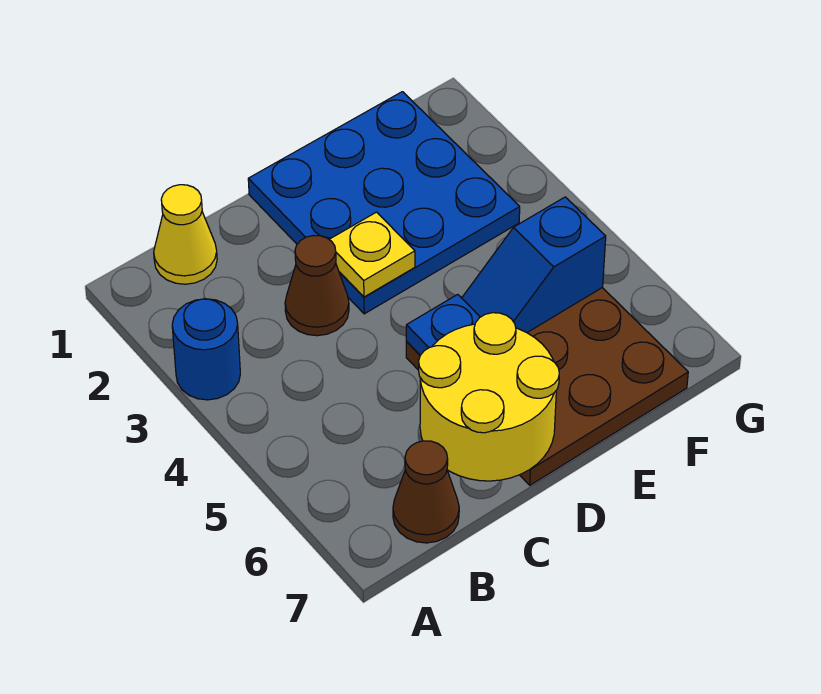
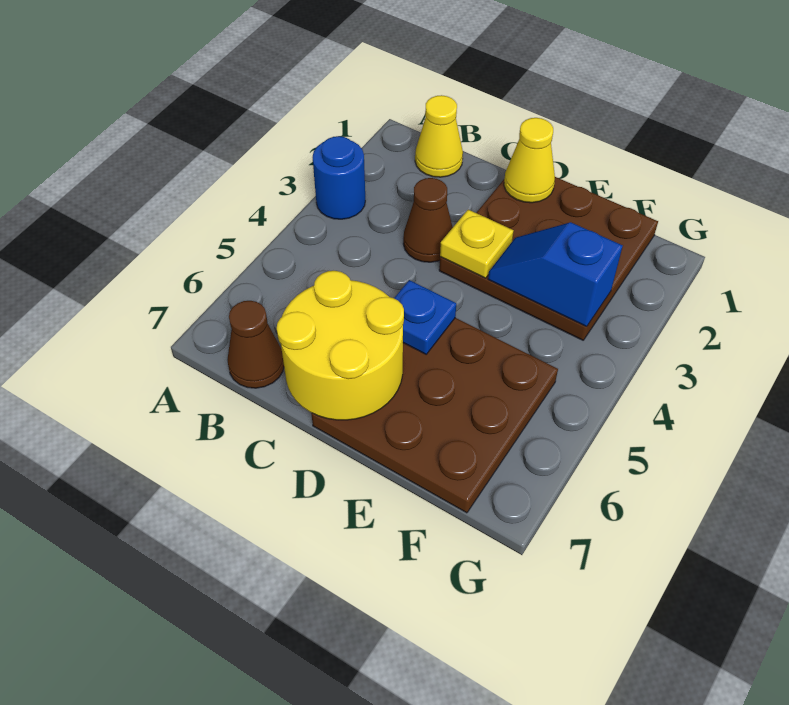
blue 3x3 plate [248,92,520,314] -> brown 3x3 plate [439,177,658,340]
none -> yellow 1x1 cone [504,118,555,203]
blue 1x2 slope [462,197,606,332] -> blue 1x2 slope moved to [488,222,623,326]

